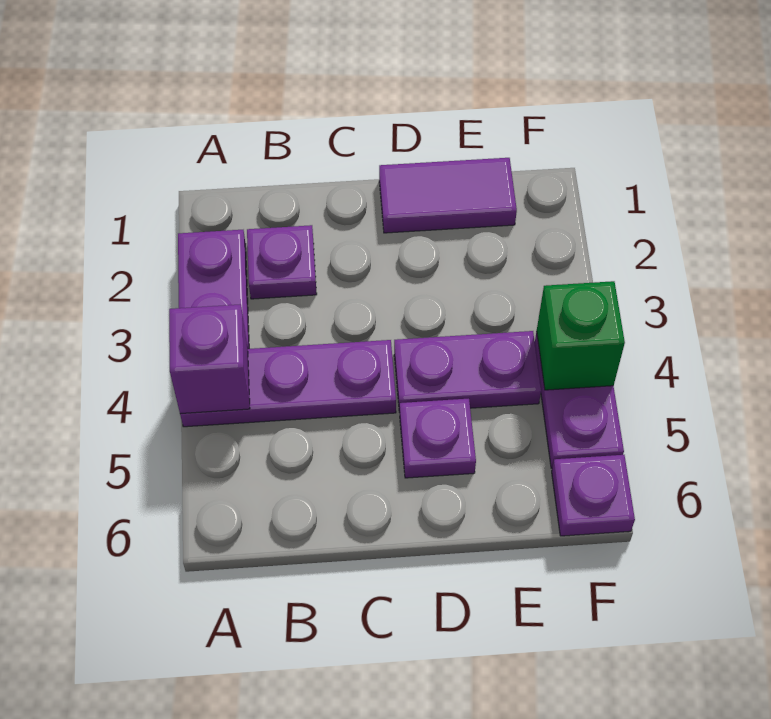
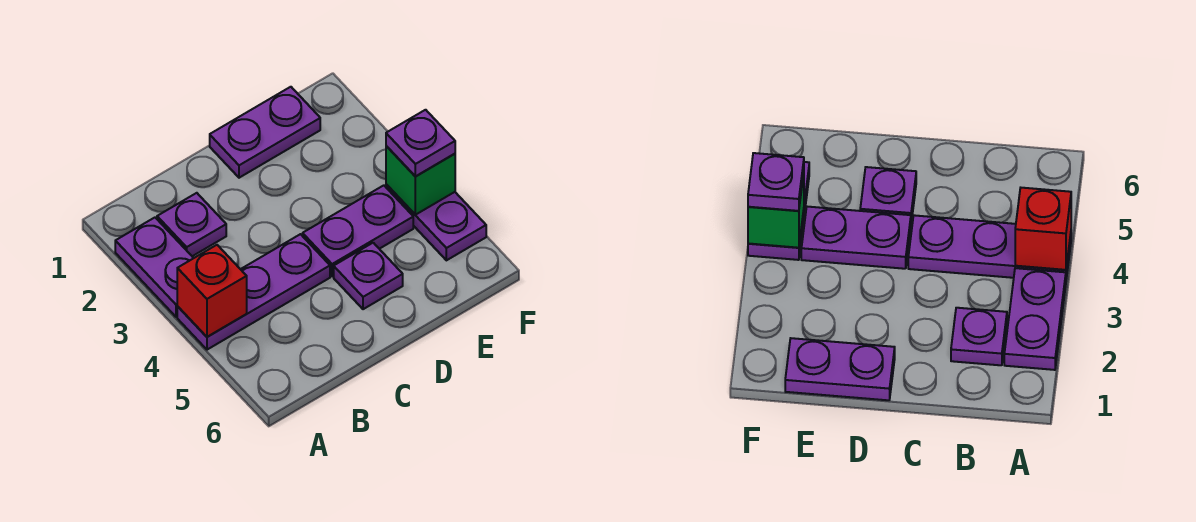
purple 1x1 brick [169,304,250,414] -> red 1x1 brick [177,245,247,337]
purple 1x2 tile [379,158,517,233] -> purple 1x2 plate [210,87,320,178]
purple 1x1 plate [552,455,635,536] -> purple 1x1 plate moved to [386,110,455,177]

